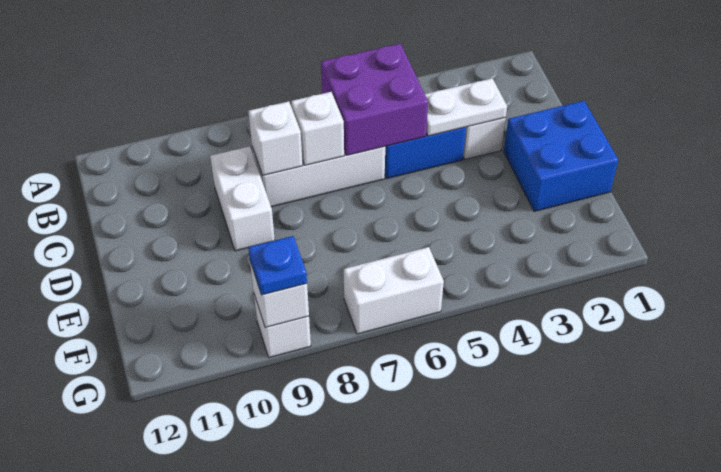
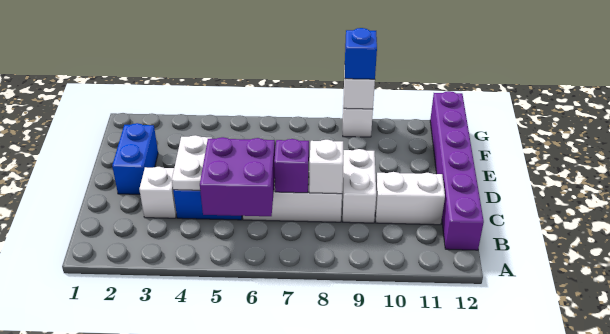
none -> purple 1x6 brick [430,91,484,250]
white 1x2 plate [425,78,507,136] -> white 1x2 plate turned to [172,135,212,190]
white 1x1 brick [291,92,344,165] -> purple 1x1 brick [274,139,309,193]
blue 2x2 brick [504,101,618,211] -> blue 1x2 brick [112,123,158,194]
white 1x2 brick [344,247,444,334] -> white 1x2 brick moved to [375,172,445,225]
blue 1x1 plate [248,236,307,295] -> blue 1x1 brick [345,28,377,79]

